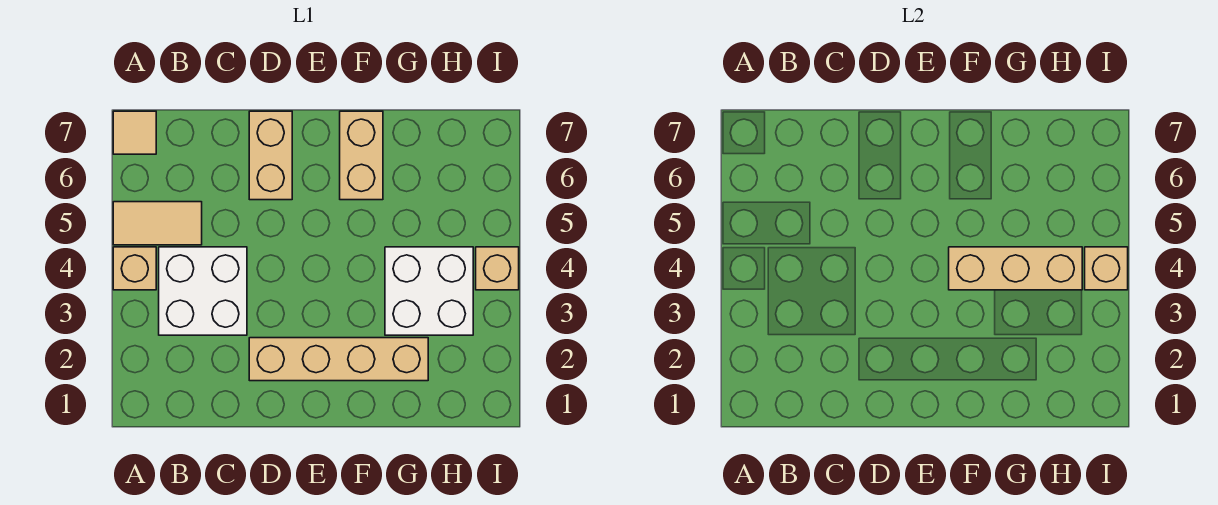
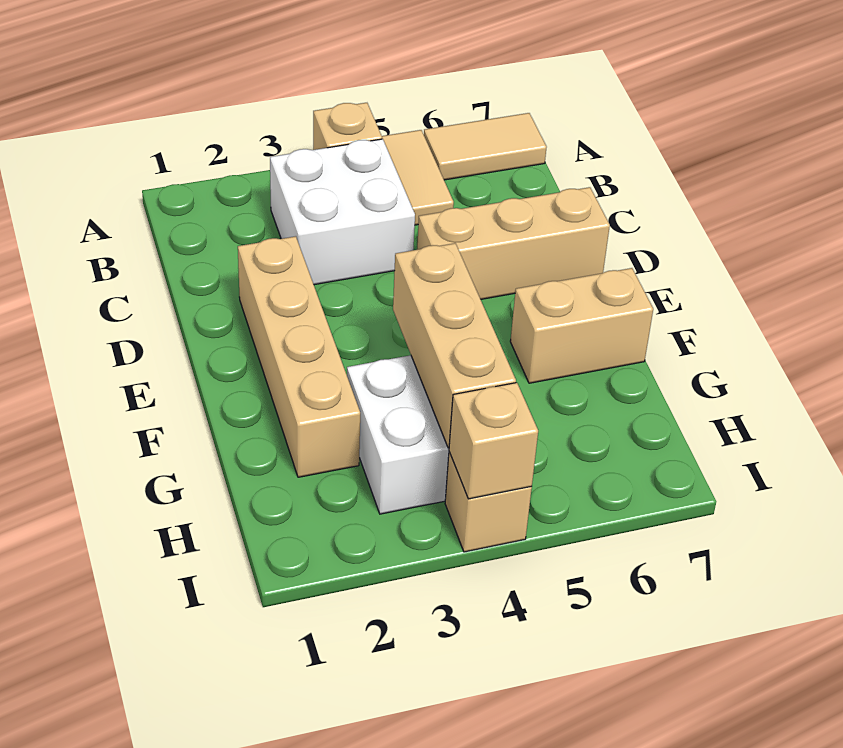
tan 1x1 tile [113,111,156,154] -> tan 1x2 tile [424,113,547,180]
tan 1x2 brick [249,111,292,200] -> tan 1x3 brick [417,187,610,299]

